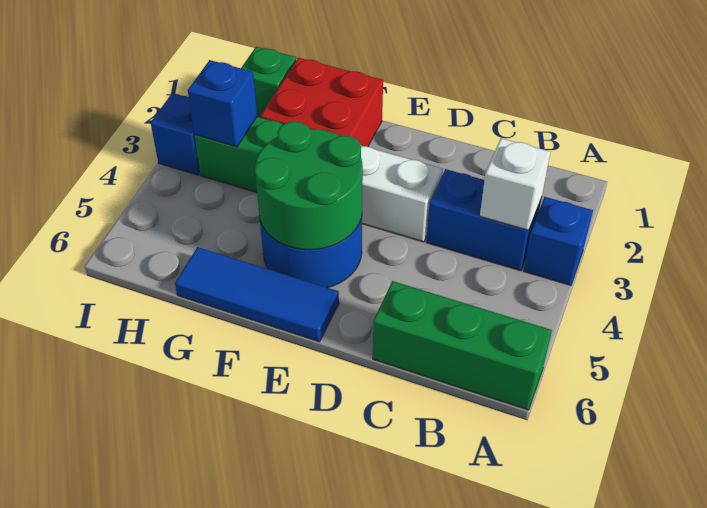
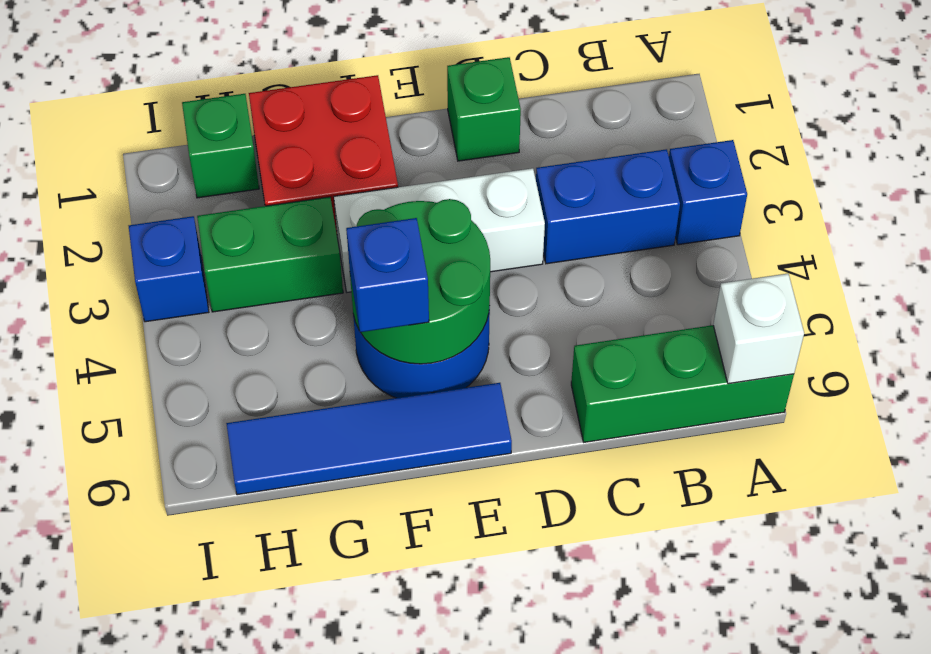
white 1x1 brick [480,138,550,230] -> white 1x1 brick moved to [713,274,804,384]
none -> green 1x1 brick [447,57,521,161]
blue 1x3 tile [175,247,339,342] -> blue 1x4 tile [226,383,512,495]
blue 1x1 brick [188,60,257,147] -> blue 1x1 brick moved to [346,218,429,332]

